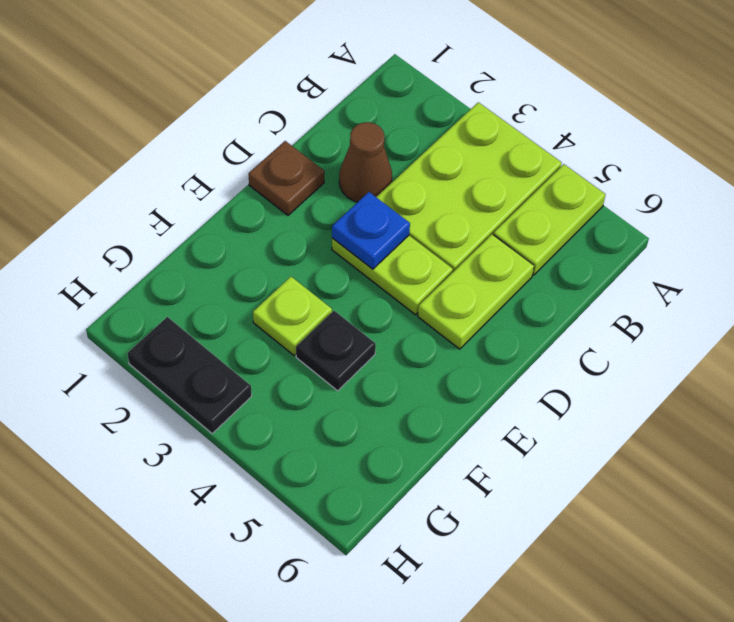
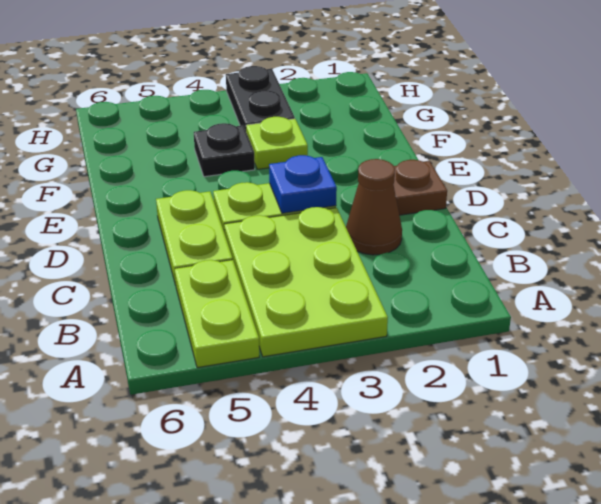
black 1x2 plate [127,317,252,433] -> black 1x2 plate turned to [226,66,295,130]

